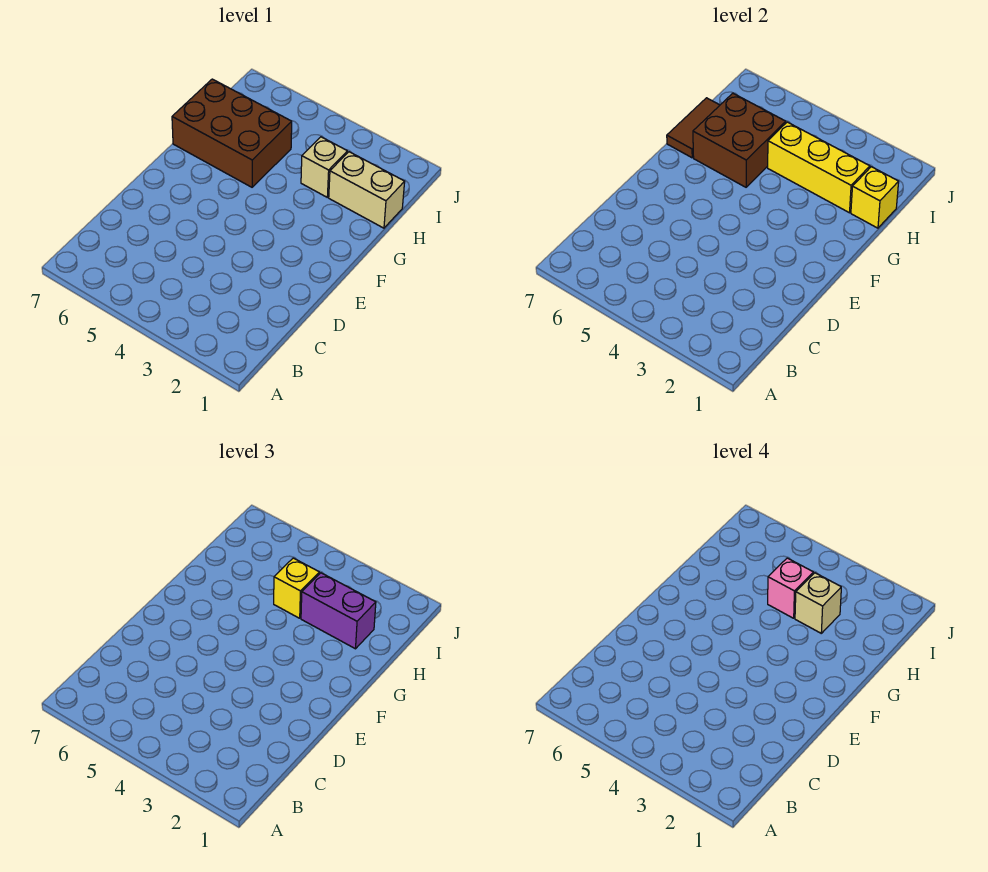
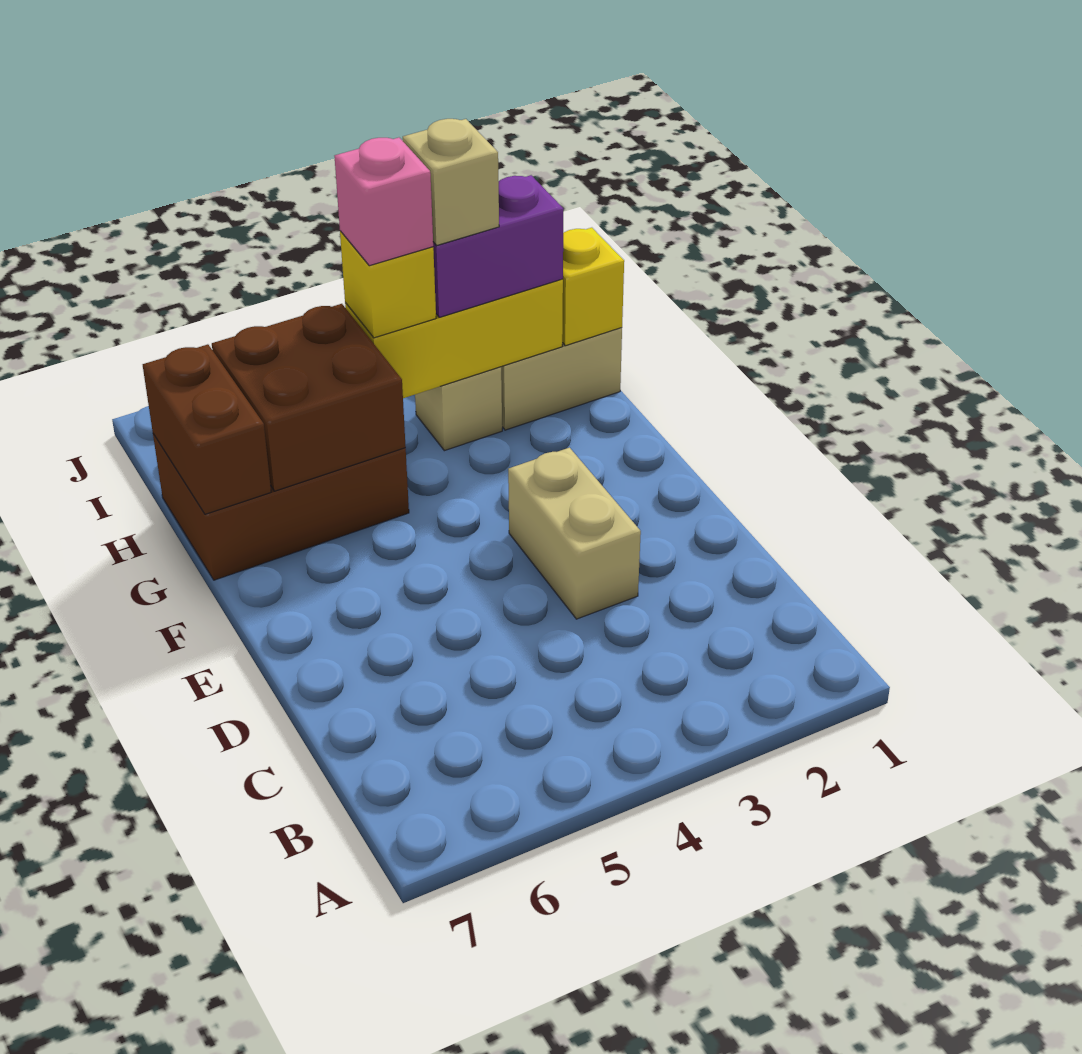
none -> tan 1x2 brick [508,448,641,619]
brown 1x2 tile [667,98,720,158] -> brown 1x2 brick [143,344,271,514]

